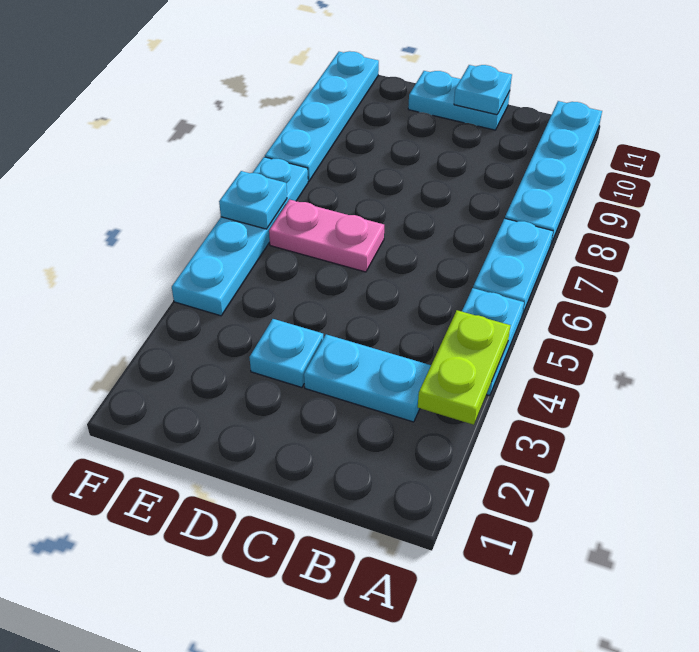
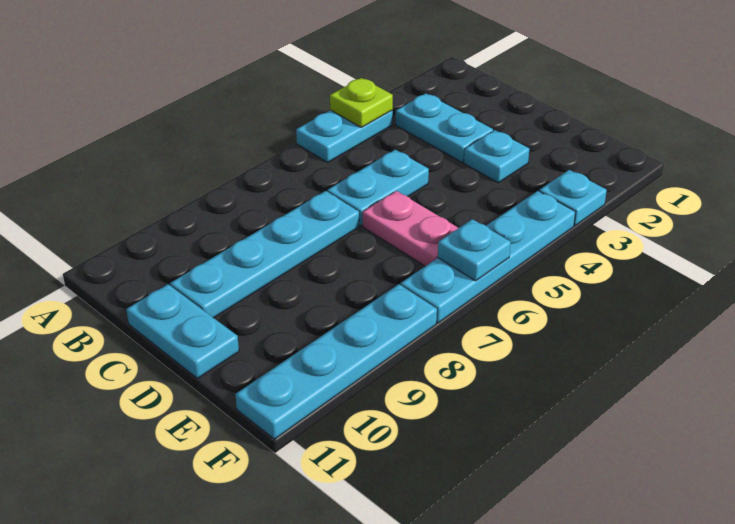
lime 1x2 plate [418,310,511,425] -> lime 1x1 plate [330,78,393,127]
cyan 1x2 plate [473,218,553,315] -> cyan 1x2 plate moved to [327,150,429,226]
cyan 1x4 plate [505,101,602,244] -> cyan 1x4 plate moved to [170,191,359,318]
cyan 1x1 plate [454,65,512,115] -> cyan 1x1 plate moved to [539,170,607,226]

